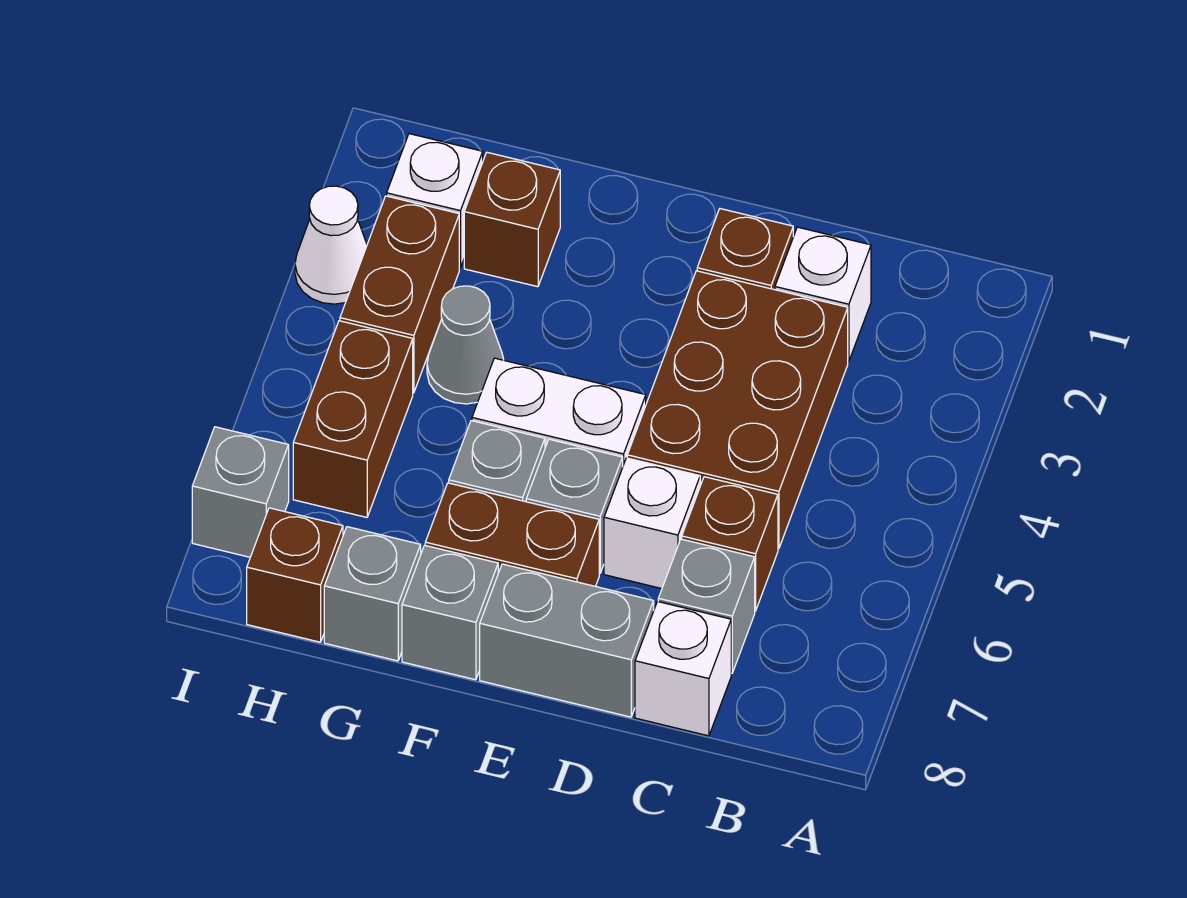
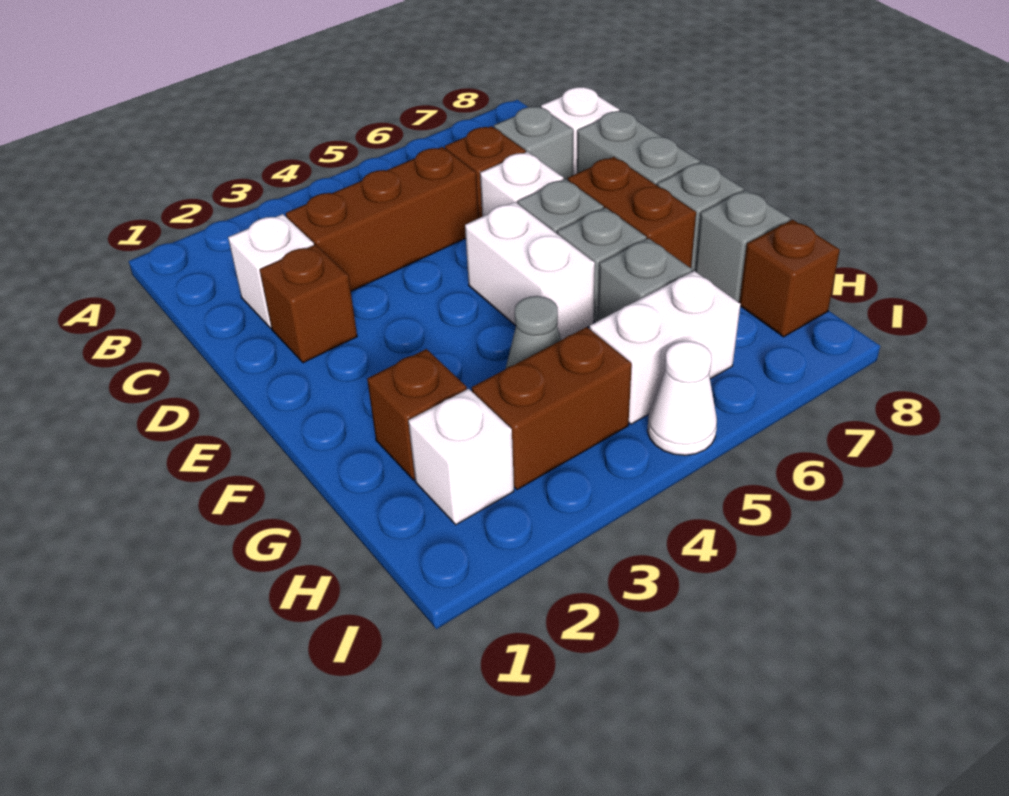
brown 2x3 brick [627,271,848,549] -> brown 1x3 brick [286,147,478,291]
brown 1x2 brick [293,321,413,517] -> white 1x2 brick [589,271,741,424]
white 1x1 cone [295,186,367,304] -> white 1x1 cone moved to [647,341,717,455]
grey 1x1 brick [192,427,289,557] -> grey 1x1 brick moved to [598,238,692,321]

